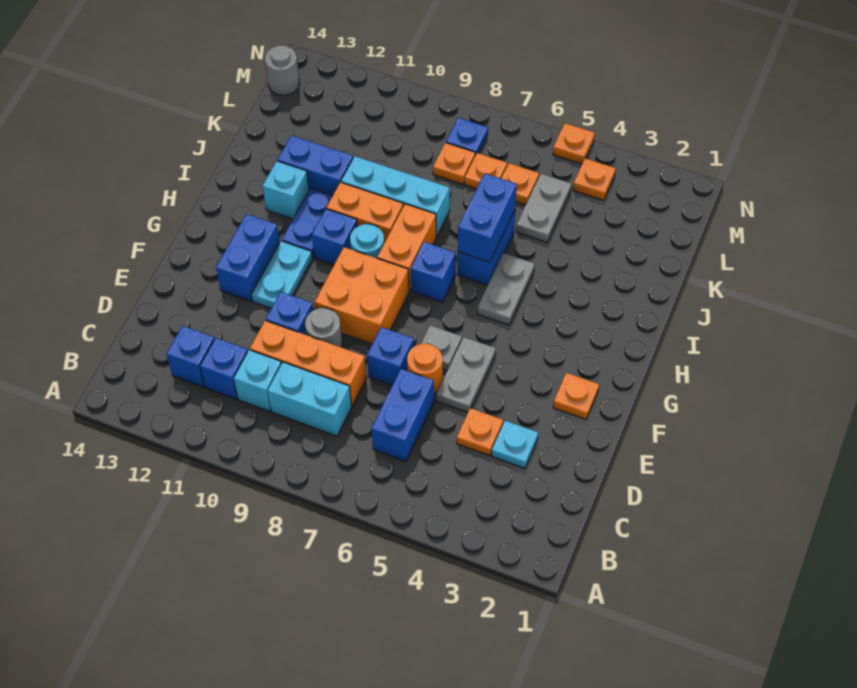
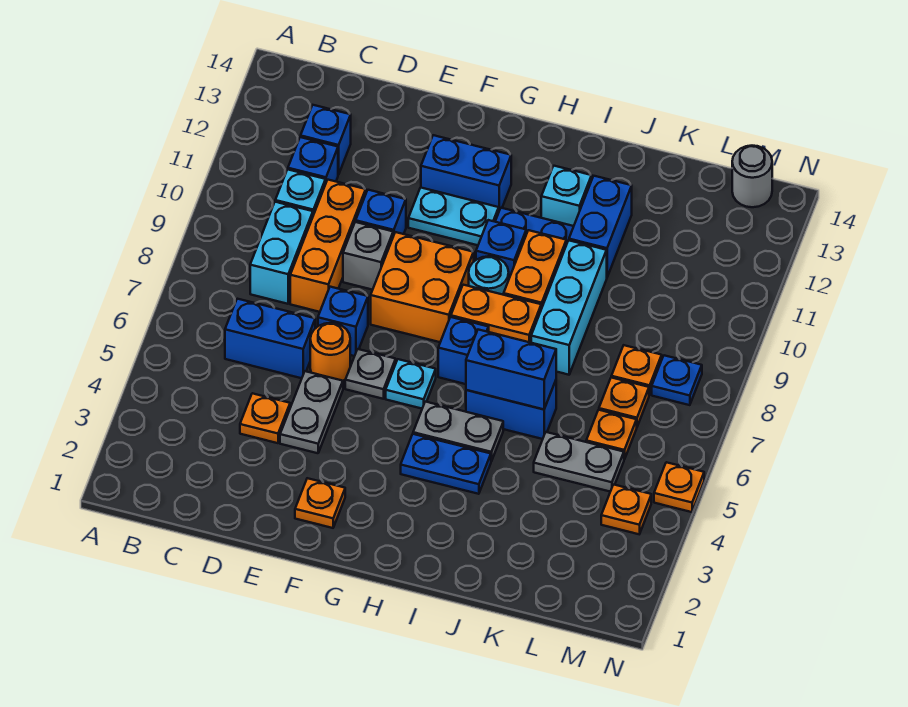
cyan 1x1 plate [492,421,538,468] -> cyan 1x1 plate moved to [386,359,436,409]
grey 1x2 plate [436,337,496,412] -> grey 1x2 plate turned to [280,371,343,453]
grey 1x1 round brick [305,308,342,348] -> grey 1x1 brick [343,222,393,290]
none -> blue 1x2 plate [401,434,491,494]

